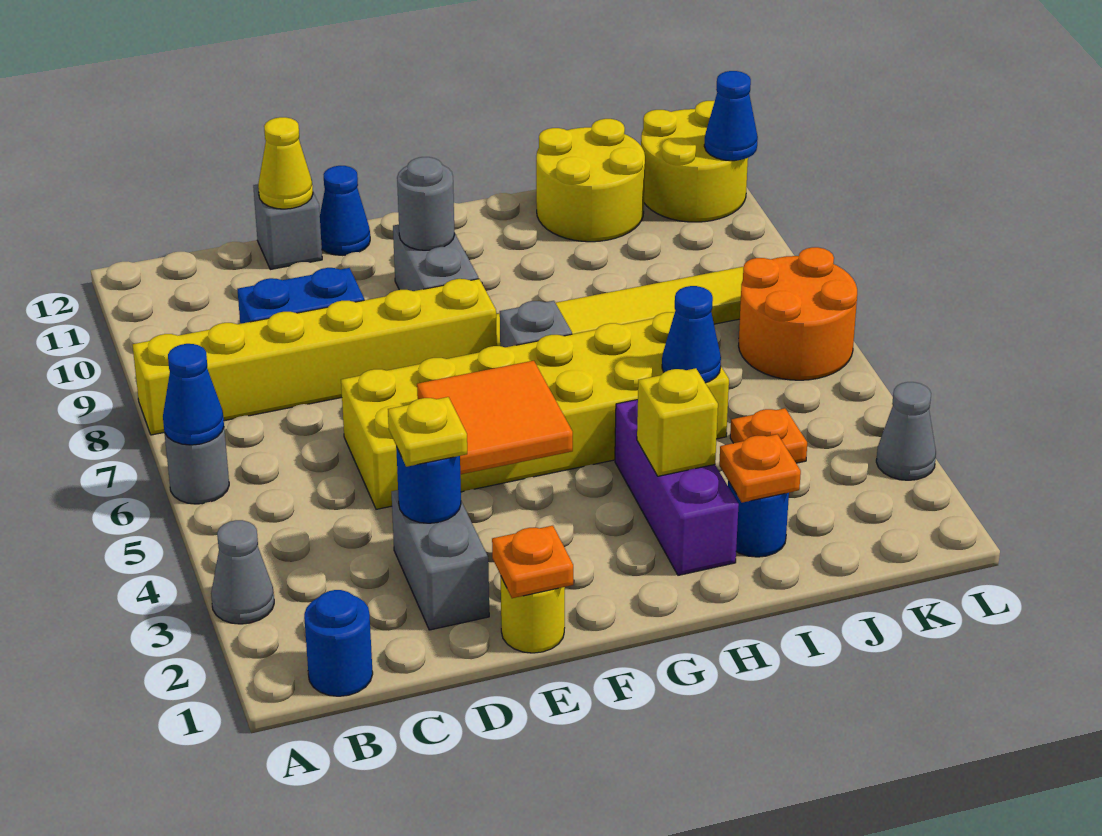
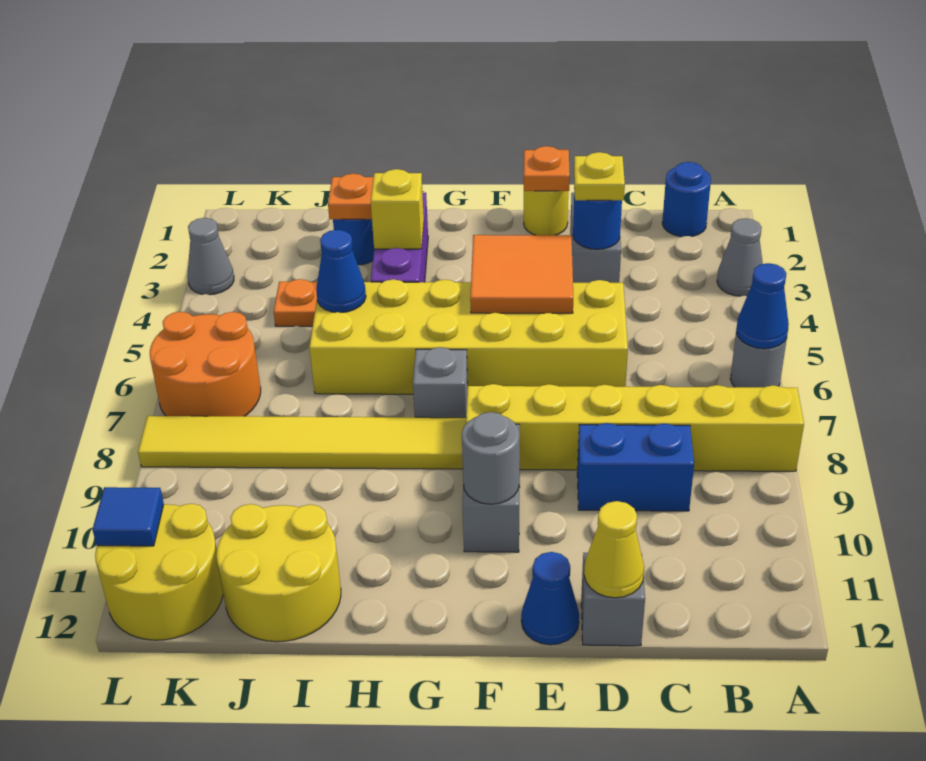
blue 1x1 cone [704,71,758,161] -> blue 1x1 tile [92,487,164,546]

